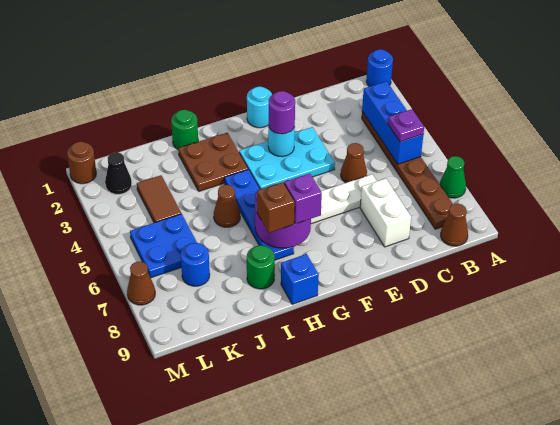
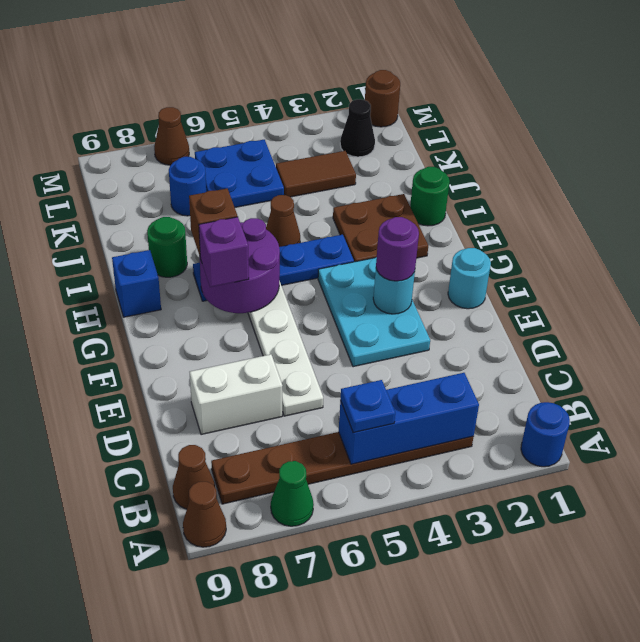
purple 1x1 plate [388,109,424,142] -> blue 1x1 plate [340,380,395,433]
brown 1x1 cone [341,143,367,183] -> brown 1x1 cone moved to [183,482,226,547]

